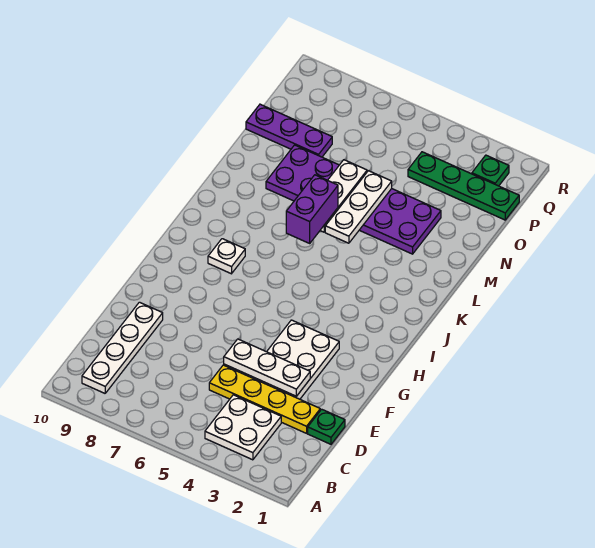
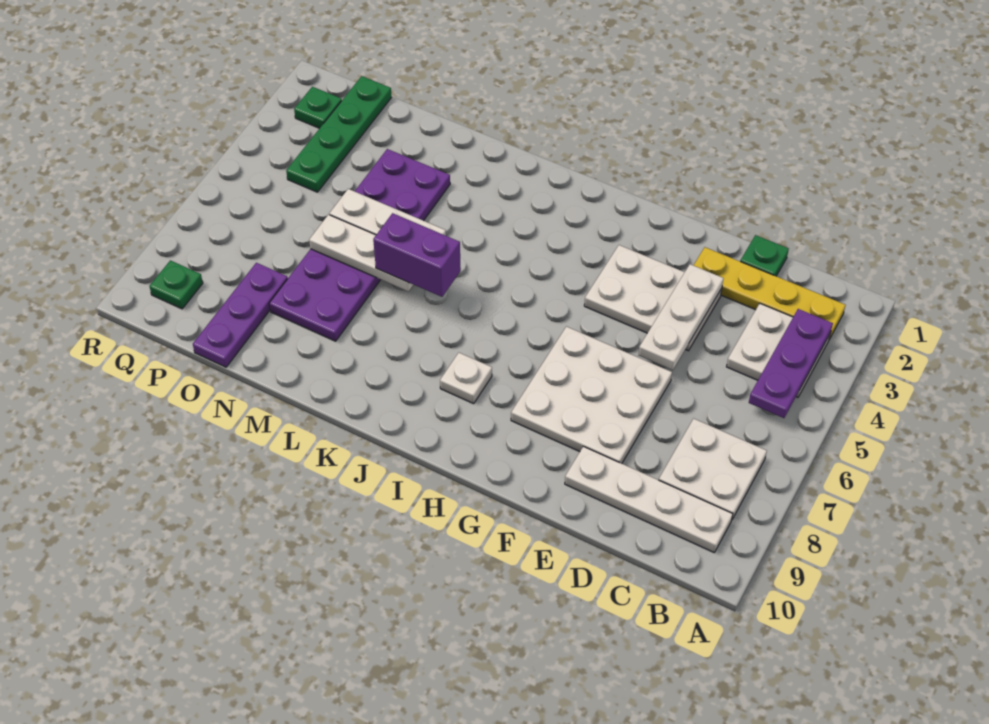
none -> purple 1x3 plate [749,309,833,418]
none -> white 2x2 plate [659,419,767,519]
yellow 1x4 plate [209,365,320,433] -> yellow 1x4 plate turned to [694,247,845,339]
none -> white 3x3 plate [511,327,672,463]
none -> green 1x1 plate [149,260,203,309]

